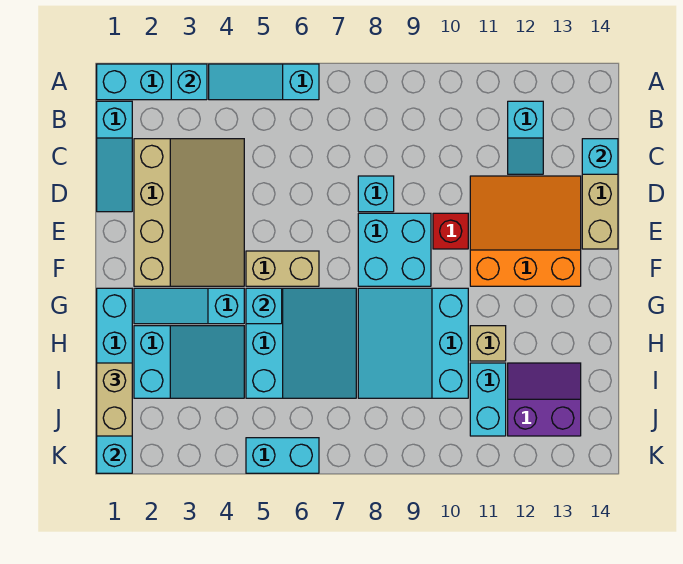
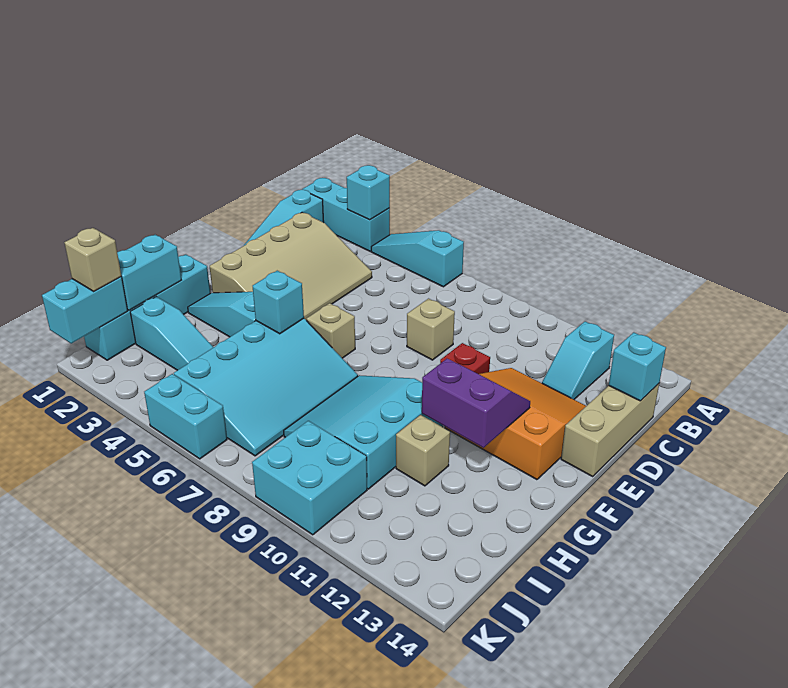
cyan 1x1 brick [358,176,394,212] -> tan 1x1 brick [407,299,455,360]
cyan 2x2 brick [358,213,431,286] -> cyan 2x2 brick moved to [252,421,367,535]
tan 1x2 brick [246,251,319,286] -> tan 1x1 brick [307,303,355,358]
cyan 3x3 slope [246,288,356,398] -> cyan 3x4 slope [174,318,358,456]
cyan 2x3 slope [134,326,244,398] -> cyan 1x3 slope [130,297,214,370]
tan 1x2 brick [97,363,132,436] -> tan 1x1 brick [64,228,121,291]
cyan 1x2 brick [470,363,506,436] -> cyan 1x2 brick moved to [117,235,181,310]
purple 2x2 slope [508,363,581,436] -> purple 2x2 slope moved to [422,359,530,448]

